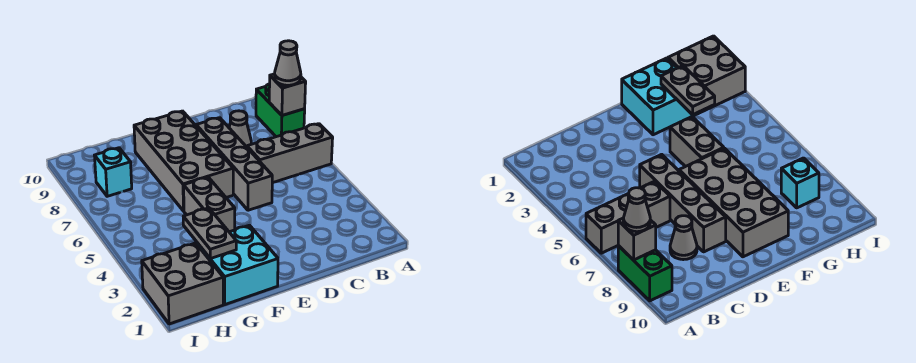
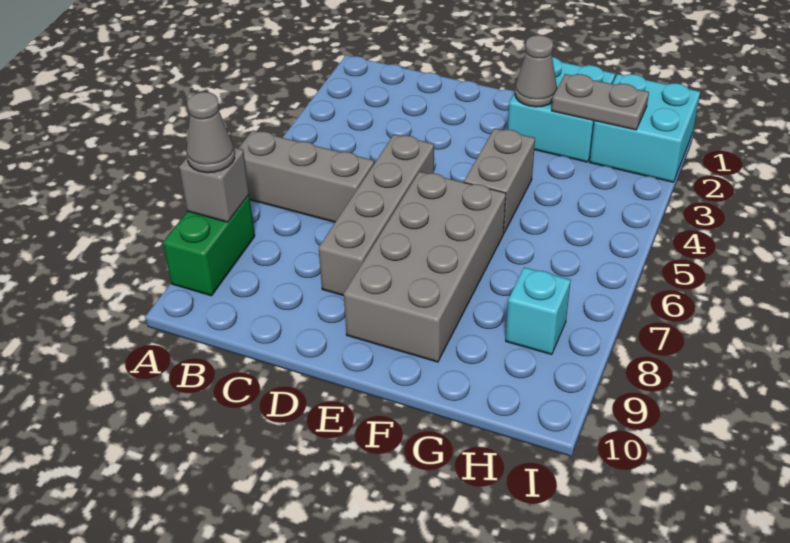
grey 1x1 cone [229,111,251,147] -> grey 1x1 cone moved to [515,35,557,107]
grey 1x2 plate [183,208,236,259] -> grey 1x2 plate turned to [552,74,649,130]
grey 2x2 brick [142,243,223,324] -> cyan 2x2 brick [590,74,700,182]

